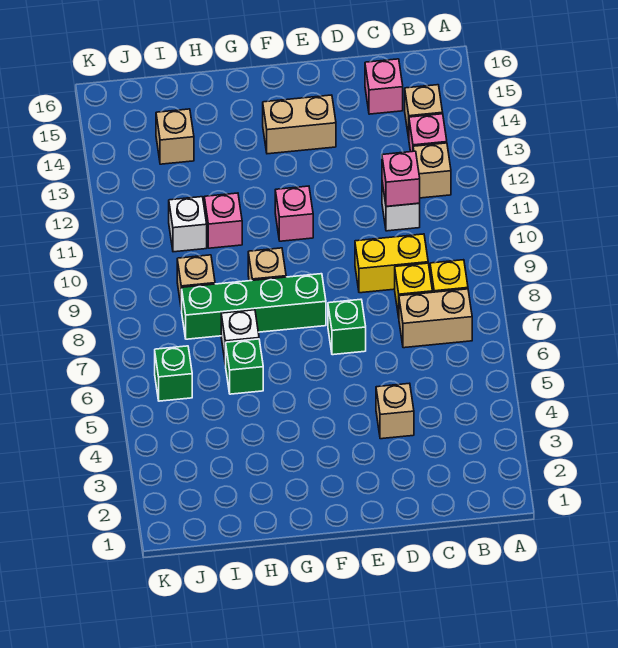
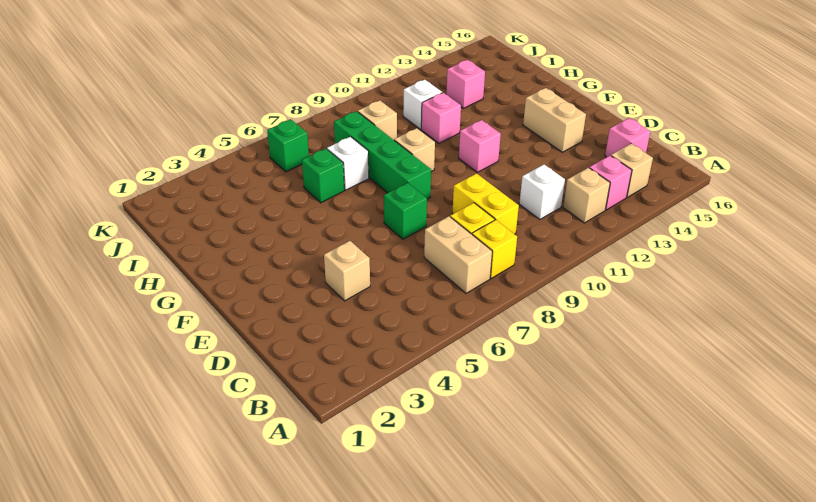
pink 1x1 brick [382,151,420,207] -> pink 1x1 brick moved to [446,60,485,108]
tan 1x1 brick [156,109,194,164] -> none

